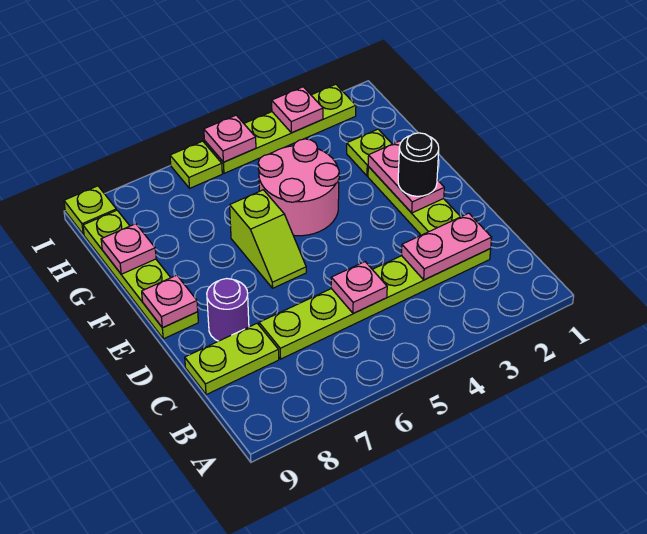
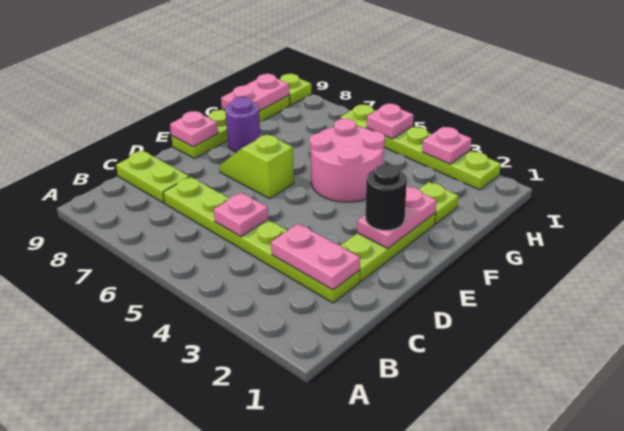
purple 1x1 round brick [207,279,249,341] -> purple 1x1 round brick moved to [225,97,260,152]
lime 1x2 slope [230,190,306,288] -> lime 1x2 slope turned to [219,134,294,199]
pink 1x1 plate [101,224,156,274] -> pink 1x2 plate [221,74,289,111]

